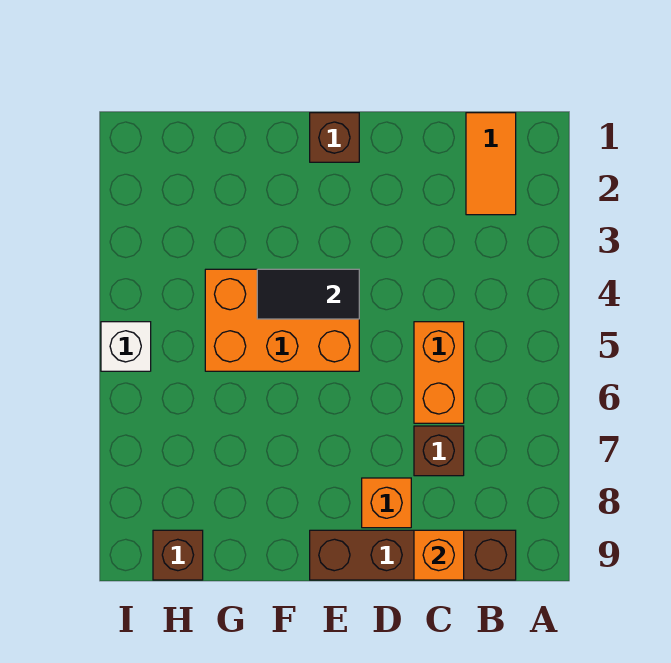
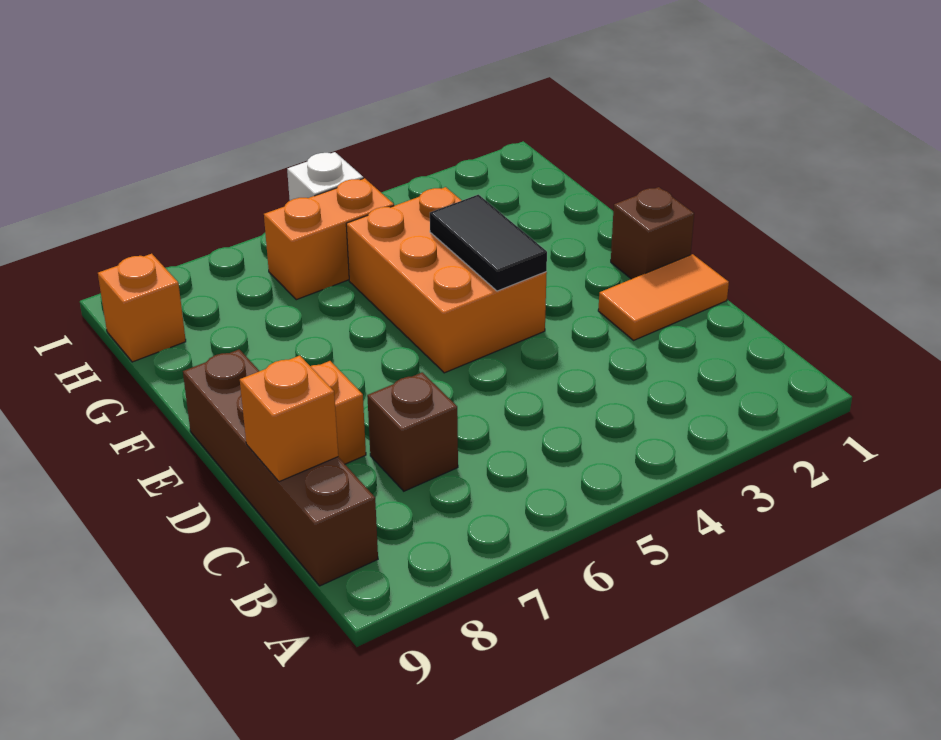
orange 1x2 tile [466,113,516,215] -> orange 1x2 tile moved to [598,254,729,341]
orange 1x2 brick [414,322,464,423] -> orange 1x2 brick moved to [264,178,394,300]
brown 1x1 brick [153,530,203,580] -> orange 1x1 brick [98,254,186,362]

